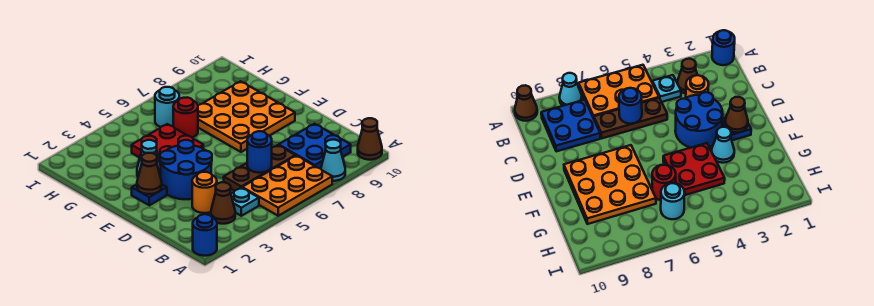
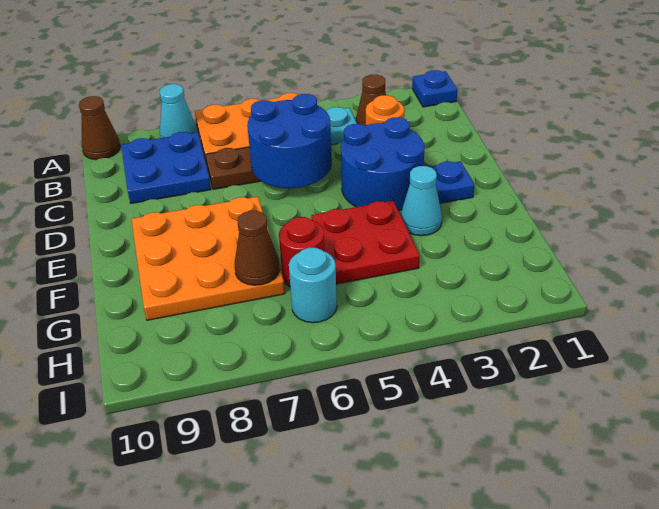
blue 1x1 round brick [193,214,217,256] -> blue 1x1 plate [412,70,457,107]
blue 1x1 round brick [247,131,272,173] -> blue 2x2 round brick [247,94,332,188]
brown 1x1 cone [137,153,162,194] -> brown 1x1 cone moved to [235,211,280,285]

